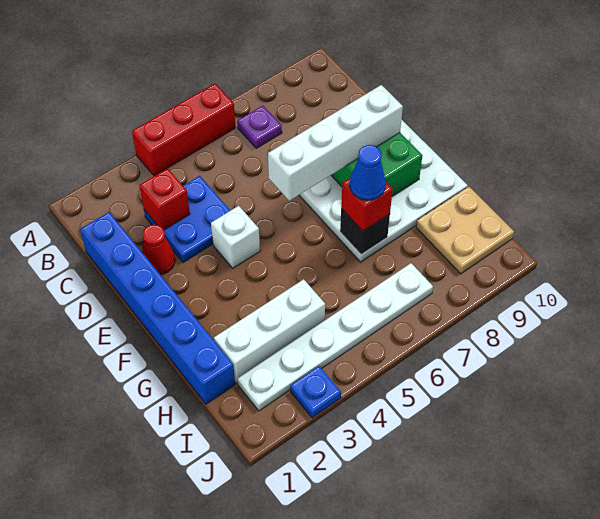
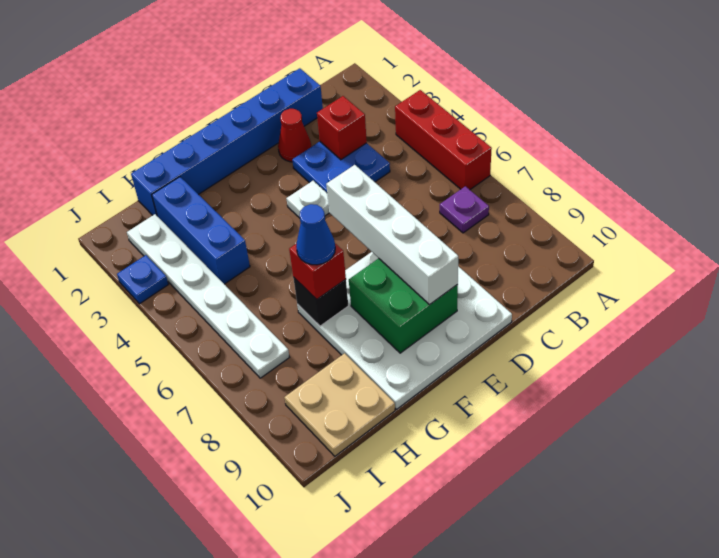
white 1x1 brick [211,206,260,268] -> white 1x1 plate [286,181,329,218]
white 1x3 brick [214,279,325,383] -> blue 1x3 brick [152,177,250,284]

